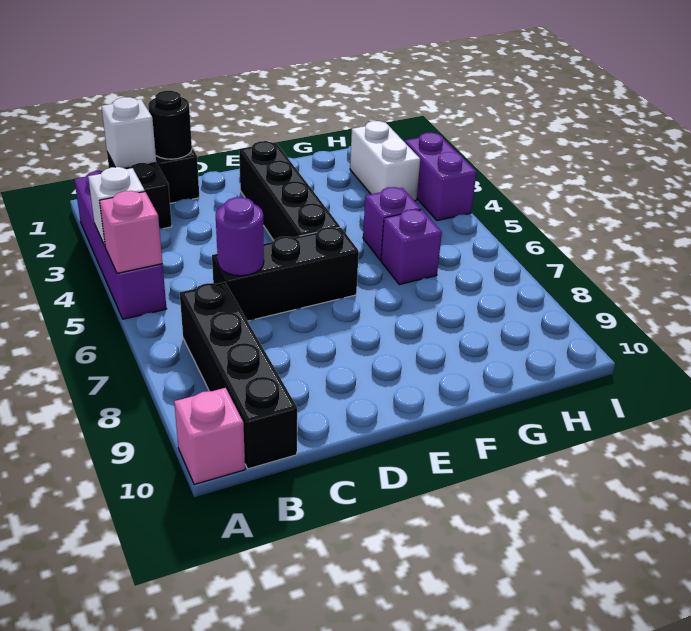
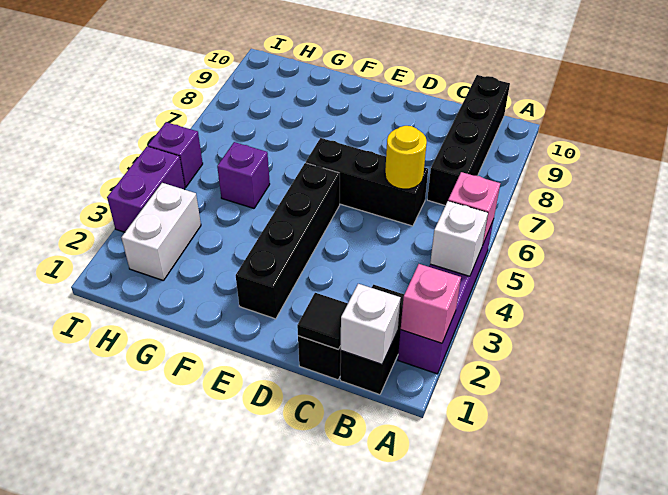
pink 1x1 brick [174,388,245,485] -> pink 1x1 brick moved to [401,264,461,343]
black 1x1 round brick [148,91,192,159] -> black 1x1 tile [297,293,348,350]
purple 1x1 round brick [216,197,264,276] -> yellow 1x1 round brick [385,126,427,189]
purple 1x1 brick [381,209,442,285] -> purple 1x1 brick moved to [148,122,203,187]

